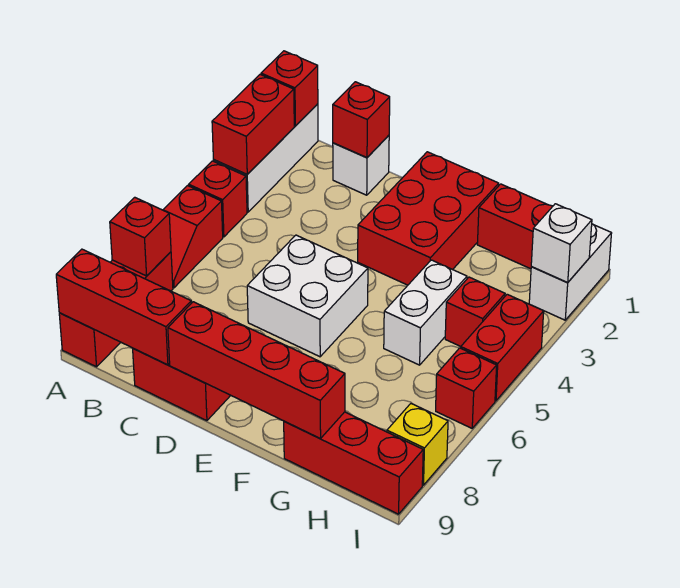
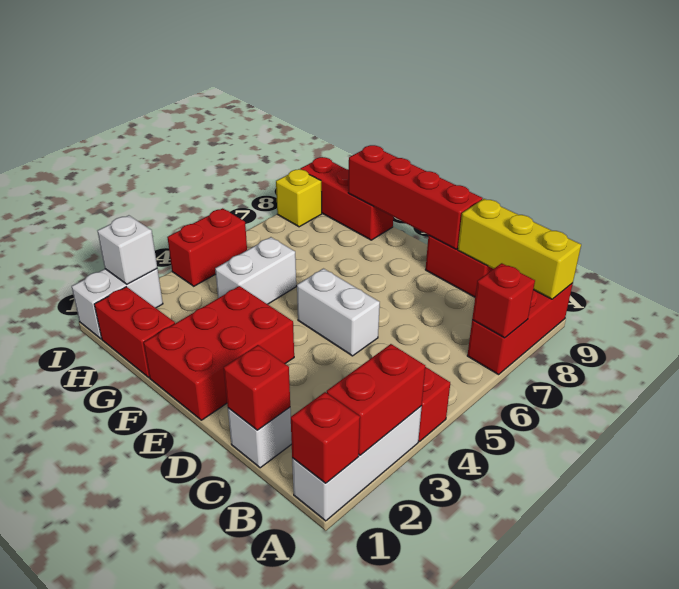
red 1x2 slope [163,186,223,288] -> none
red 1x3 brick [56,249,191,365] -> yellow 1x3 brick [458,199,581,299]
white 2x2 brick [247,235,368,357] -> white 1x2 brick [297,269,380,356]
red 1x1 brick [445,277,505,346] -> none
red 1x1 brick [436,348,497,428] -> none

